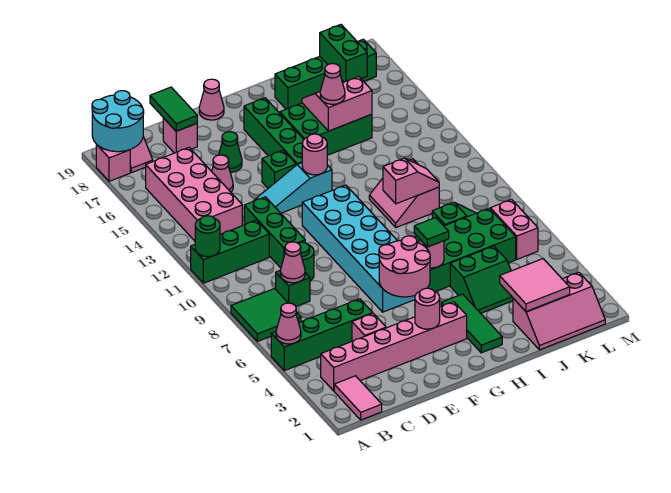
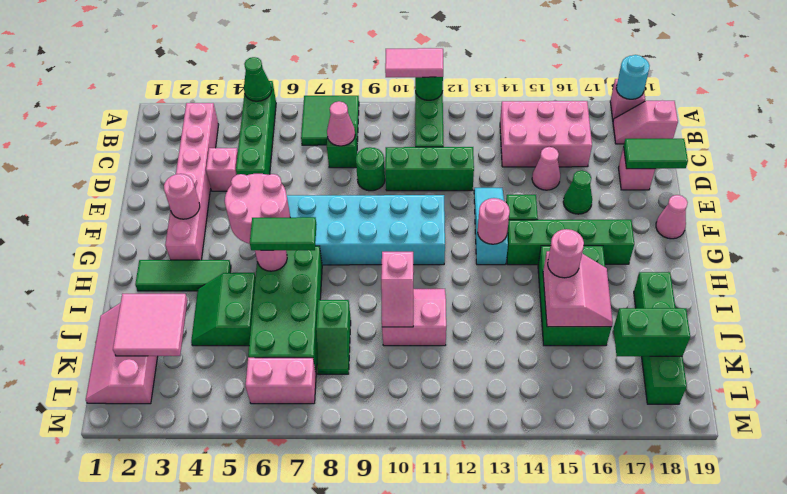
pink 1x1 cone [276,303,301,344] -> green 1x1 cone [244,57,272,101]
cyan 2x2 round brick [92,91,144,152] -> cyan 1x1 round brick [616,55,650,99]
pink 1x2 tile [334,376,382,420] -> pink 1x2 tile moved to [385,48,443,77]
pink 2x4 brick [146,148,242,241] -> pink 2x3 brick [500,101,592,167]
green 1x1 tile [414,217,449,247] -> green 1x2 tile [250,217,317,250]
pink 1x1 cone [320,64,345,104] -> pink 1x1 round brick [548,229,584,278]

